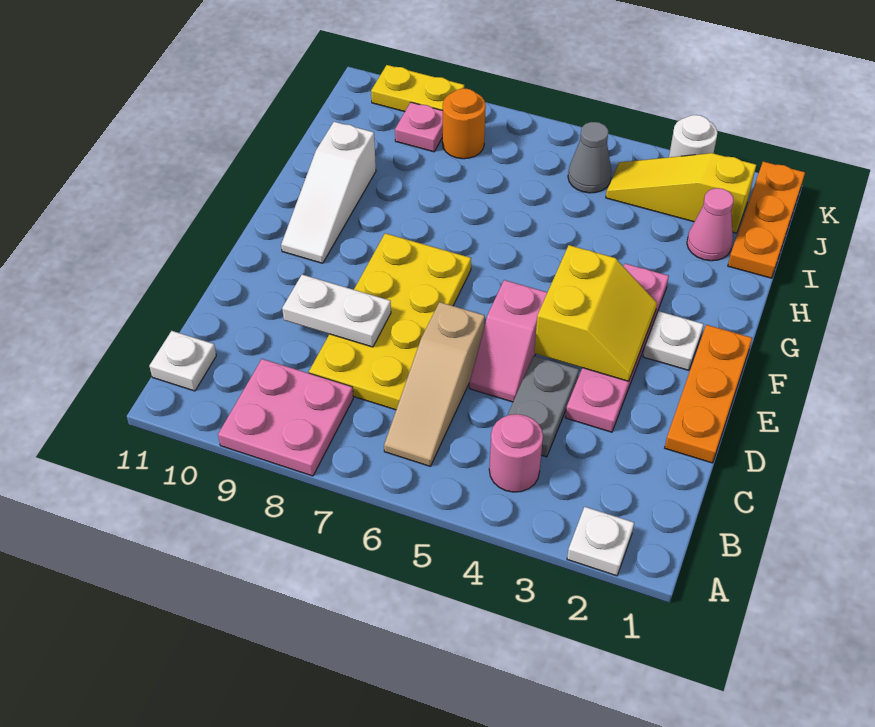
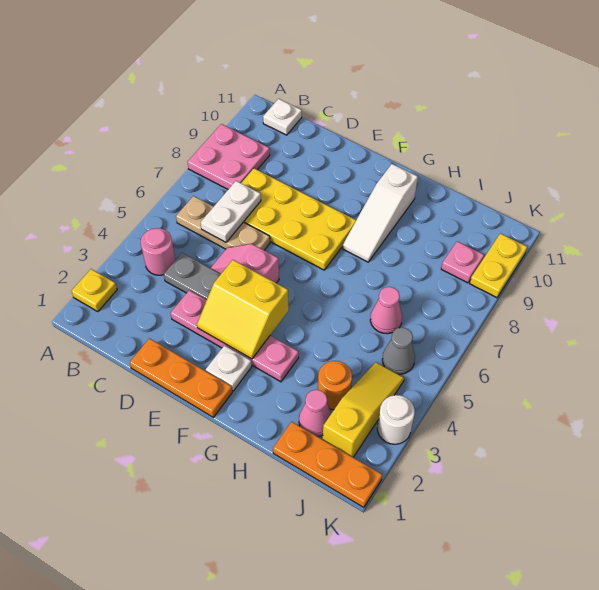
white 1x1 plate [567,507,634,576] -> yellow 1x1 plate [71,269,117,312]
tan 1x3 slope [384,302,485,466] -> tan 1x3 plate [176,196,270,250]
white 1x2 plate [282,274,391,347] -> white 1x2 plate moved to [201,181,261,242]
white 1x3 slope [281,122,376,263] -> white 1x3 slope turned to [342,164,418,262]
none -> pink 1x1 cone [370,287,402,334]
orange 1x1 round brick [442,88,486,159] -> orange 1x1 round brick moved to [318,361,352,410]

